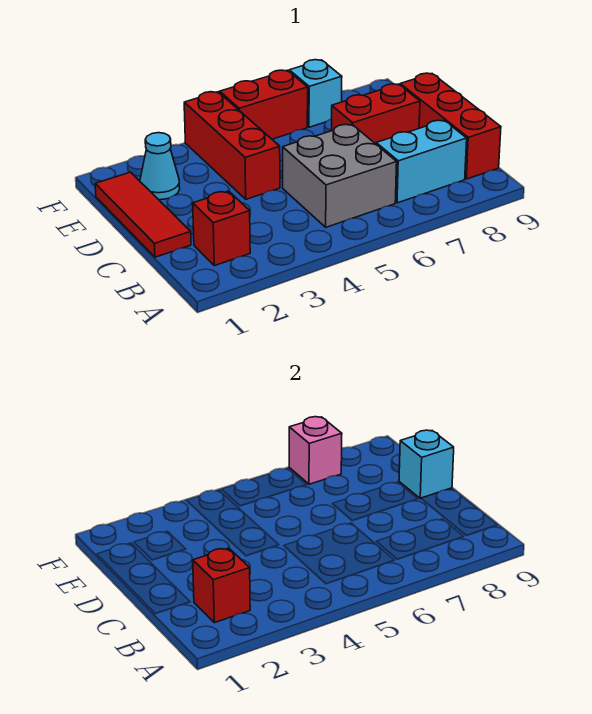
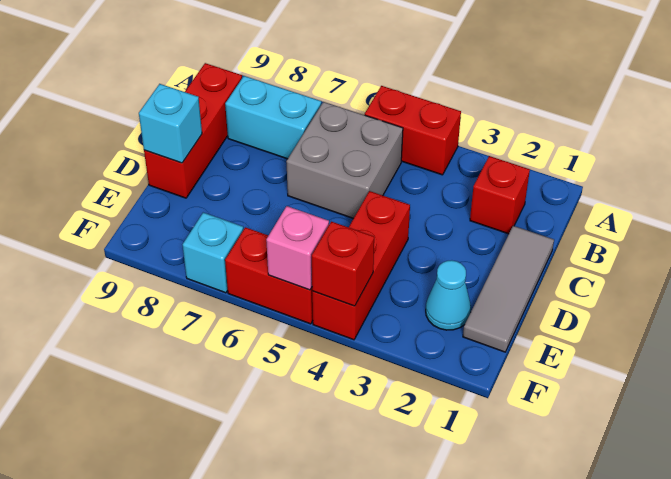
red 1x1 brick [193,548,250,623] -> red 1x1 brick moved to [312,222,374,306]
red 1x3 tile [95,172,191,257] -> grey 1x3 tile [463,226,554,352]
red 1x2 brick [331,84,420,144] -> red 1x2 brick moved to [365,86,461,175]
pink 1x1 brick [289,417,342,484] -> pink 1x1 brick moved to [266,206,329,290]

